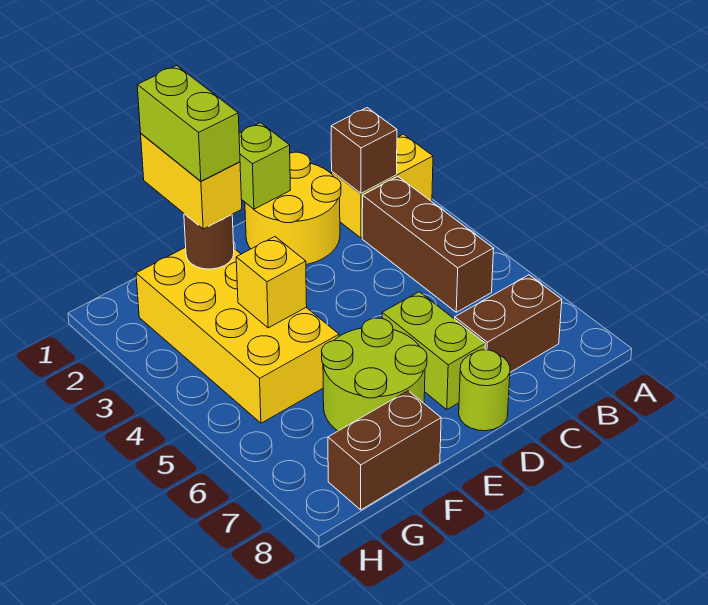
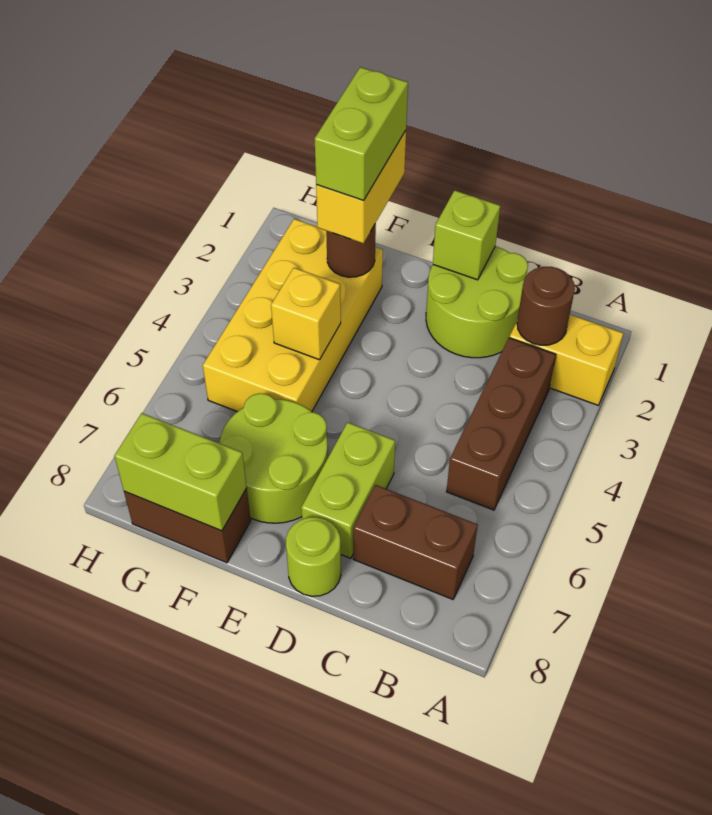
brown 1x1 brick [331,108,397,193] -> brown 1x1 round brick [517,267,575,345]
yellow 2x2 round brick [245,152,341,264] -> lime 2x2 round brick [426,246,528,358]
none -> lime 1x2 brick [114,413,247,531]

